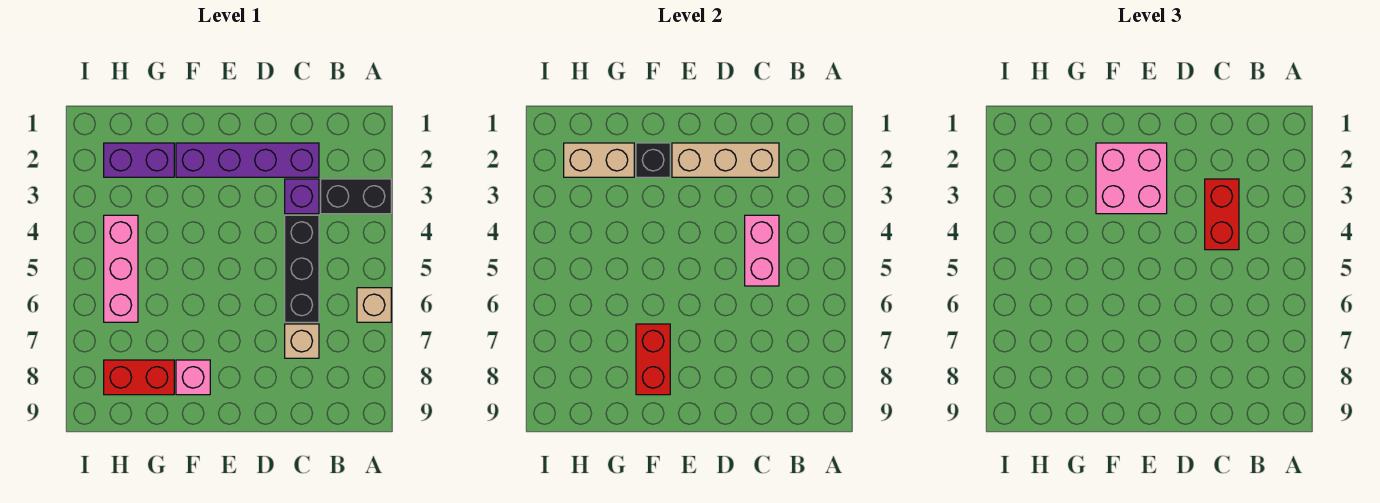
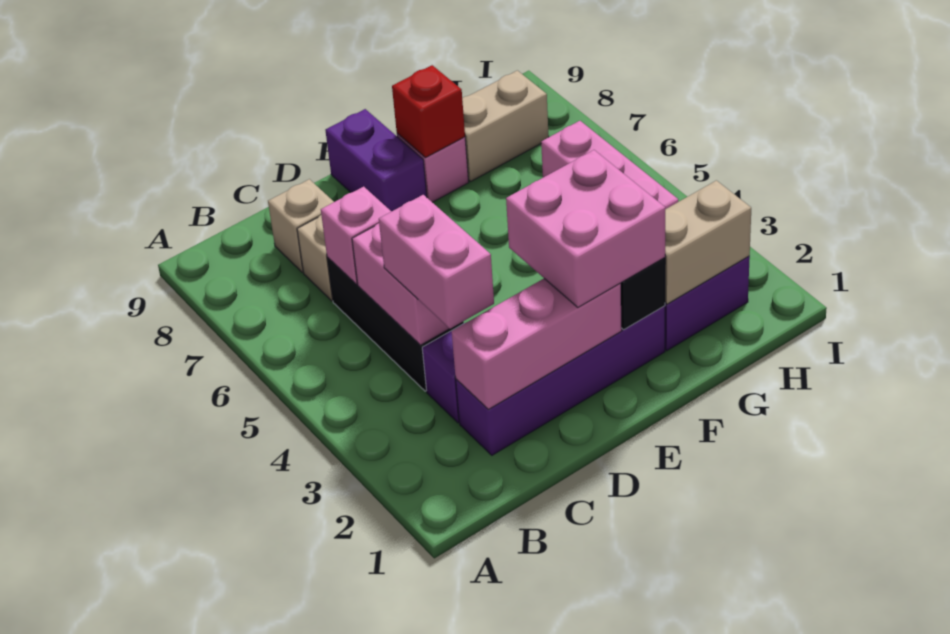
black 1x2 brick [321,179,391,214] -> none
tan 1x1 brick [357,288,391,322] -> tan 1x1 brick moved to [268,179,334,272]
tan 1x3 brick [672,143,779,177] -> pink 1x3 brick [452,279,622,409]
red 1x2 brick [1205,179,1239,250] -> pink 1x2 brick [379,195,494,329]
none -> pink 1x1 brick [321,187,391,284]
none -> purple 1x2 brick [325,109,427,211]
red 1x2 brick [636,324,670,395] -> red 1x1 brick [392,65,465,158]
red 1x2 brick [104,360,174,395] -> tan 1x2 brick [462,70,549,181]

